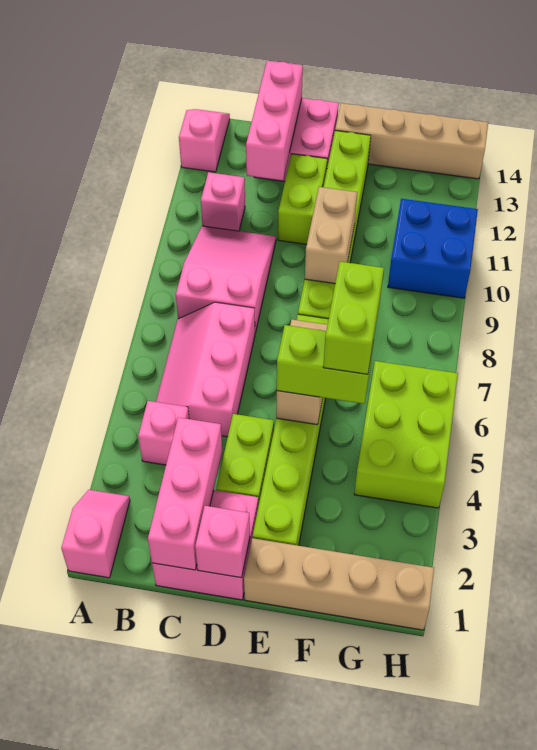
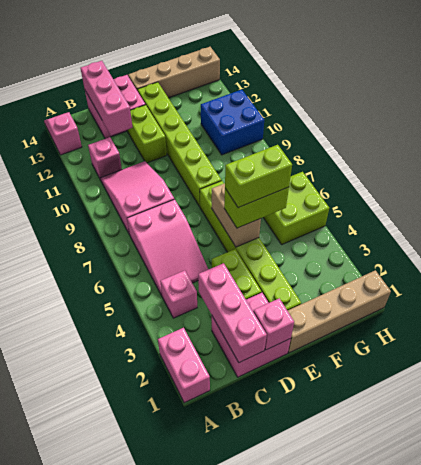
pink 1x2 slope [61,490,130,578] -> pink 1x2 brick [158,328,210,403]
pink 2x3 slope [156,302,255,437] -> pink 2x3 slope turned to [127,199,208,296]
tan 1x2 brick [305,187,357,284] -> none
lime 1x2 brick [323,262,384,374] -> lime 1x2 brick turned to [225,145,292,208]
lime 2x3 brick [354,361,458,508] -> lime 2x2 brick [263,172,329,244]

